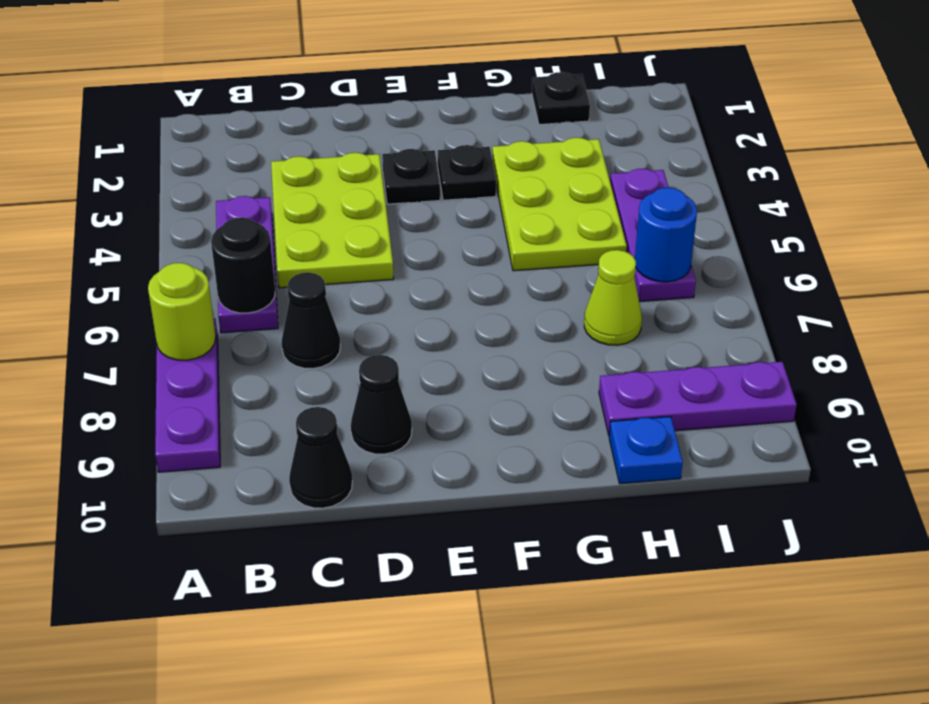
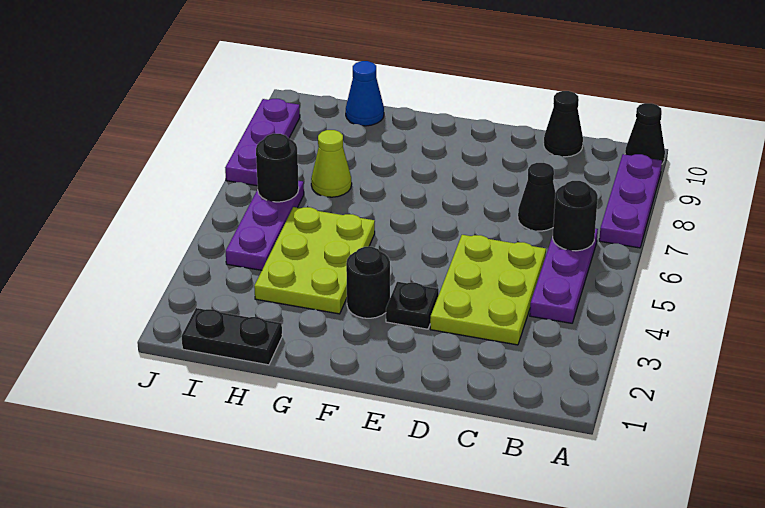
lime 1x1 round brick [148,263,216,360] -> none
black 1x1 cone [351,355,412,454] -> black 1x1 cone moved to [625,103,665,164]
black 1x1 plate [438,145,496,200] -> black 1x1 round brick [346,247,390,318]
black 1x1 plate [532,72,590,125] -> black 1x2 plate [181,308,282,365]
purple 1x3 plate [599,362,797,435] -> purple 1x3 plate turned to [225,99,300,186]
blue 1x1 plate [609,417,683,484] -> blue 1x1 cone [346,61,384,126]
blue 1x1 round brick [635,188,697,282] -> black 1x1 round brick [256,134,299,202]

